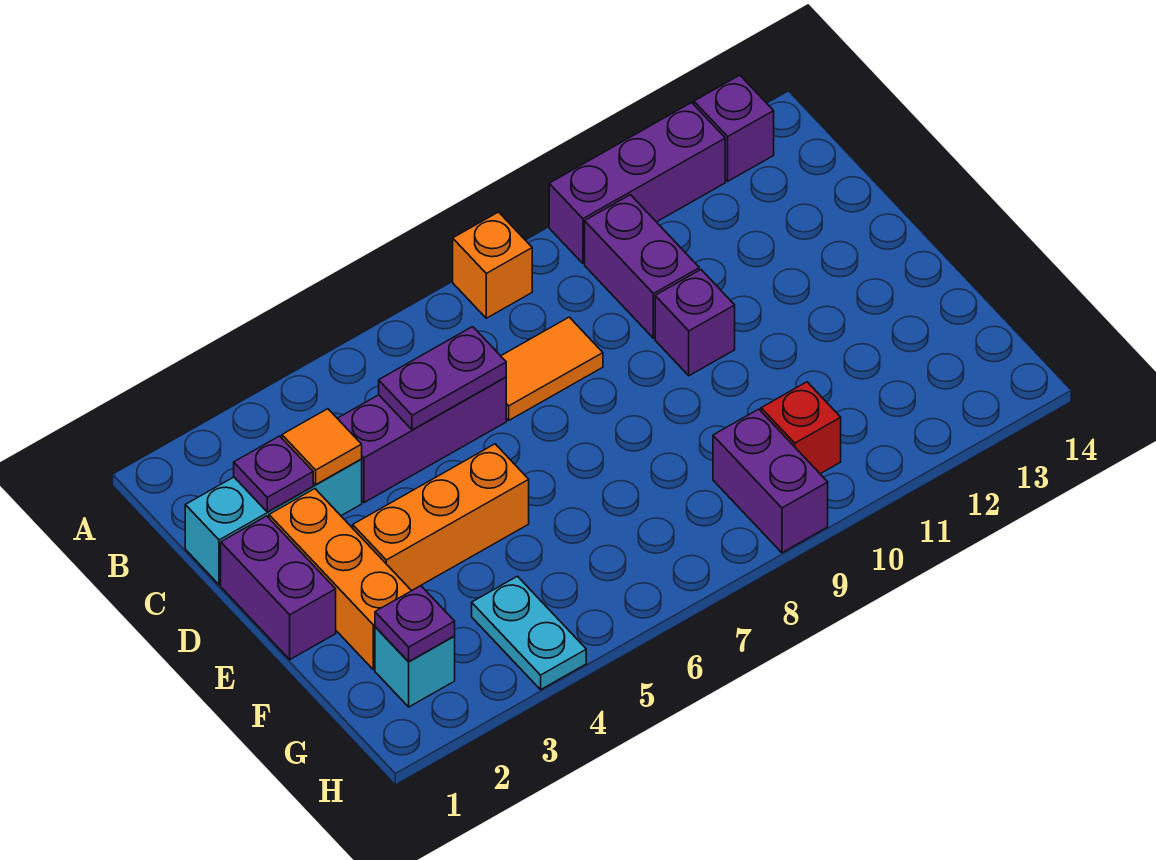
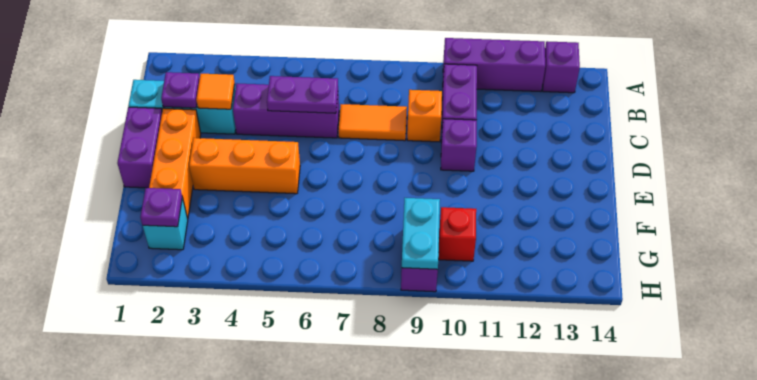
orange 1x1 brick [453,212,532,318] -> orange 1x1 brick moved to [407,90,442,142]
cyan 1x2 plate [472,576,586,690] -> cyan 1x2 plate moved to [402,198,440,269]

